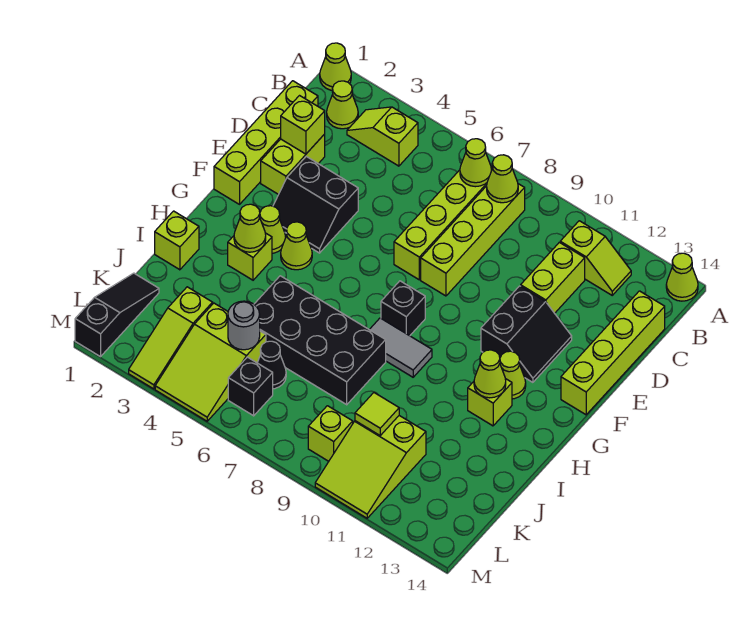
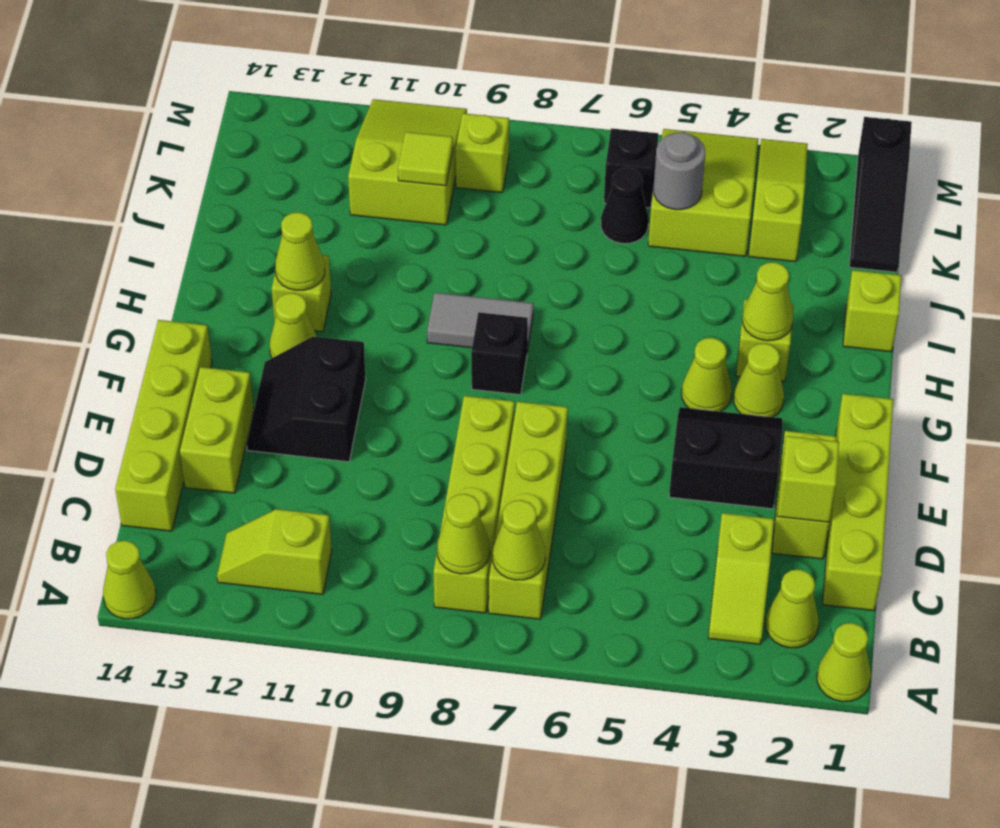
lime 1x2 slope [347,107,418,166] -> lime 1x2 slope turned to [708,513,774,644]
lime 1x2 brick [521,242,585,313] -> lime 1x2 brick moved to [180,367,254,493]
black 2x4 brick [254,276,386,405] -> none

